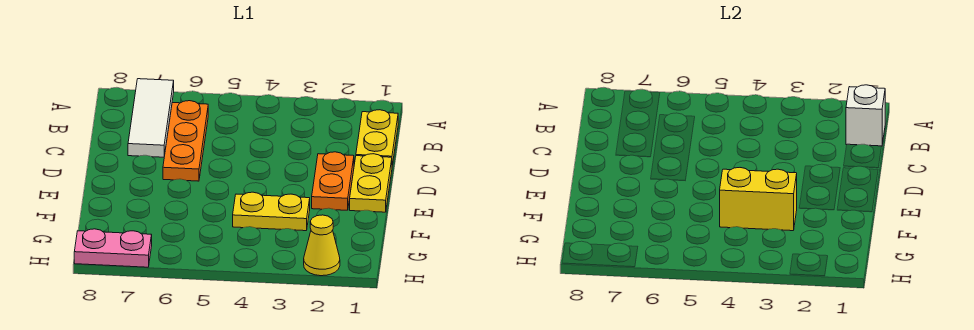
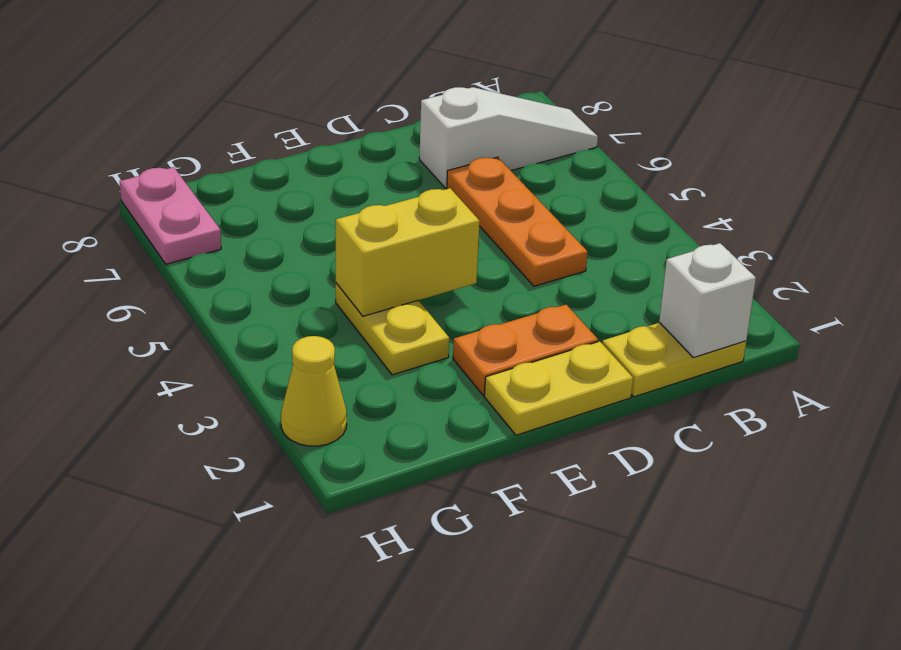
white 1x3 tile [128,79,174,157] -> white 1x3 slope [419,87,598,188]
orange 1x3 plate [163,101,208,181] -> orange 1x3 plate turned to [447,157,588,286]
yellow 1x2 brick [720,168,797,231] -> yellow 1x2 brick turned to [336,188,480,316]

